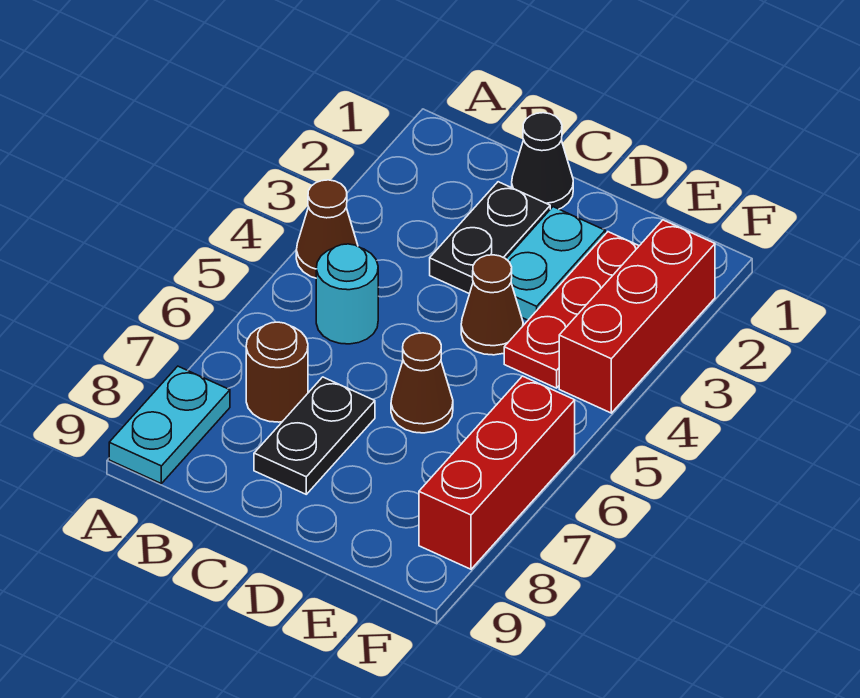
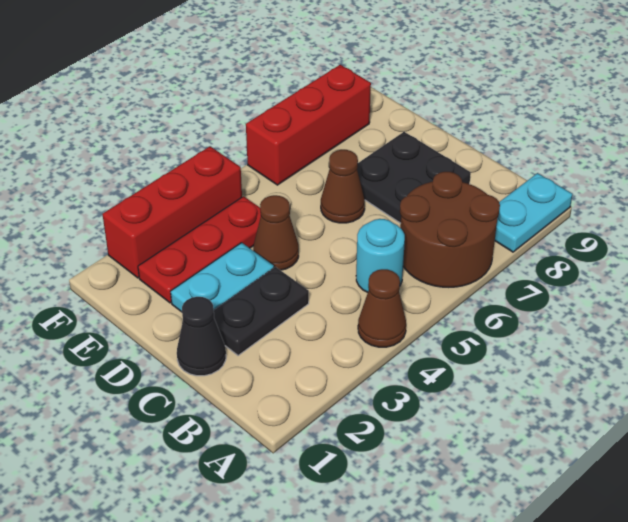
brown 1x1 round brick [246,322,308,422] -> brown 2x2 round brick [400,172,500,287]
black 1x2 plate [254,377,375,494] -> black 2x2 plate [357,132,471,223]

